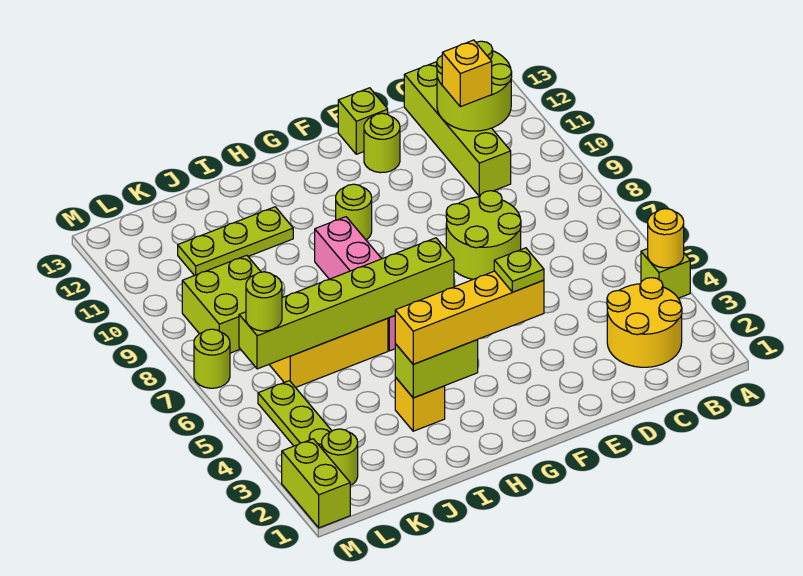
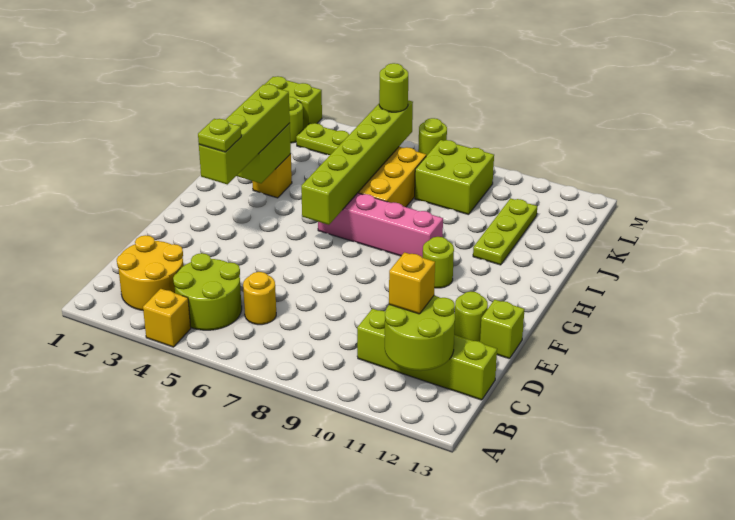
lime 1x1 brick [641,249,690,298] -> yellow 1x1 brick [143,289,191,347]
yellow 1x1 round brick [648,209,684,268] -> yellow 1x1 round brick moved to [243,272,276,325]
lime 2x2 round brick [446,191,521,279] -> lime 2x2 round brick moved to [173,253,242,330]
yellow 1x4 brick [395,271,544,364] -> lime 1x4 brick [199,84,290,184]

